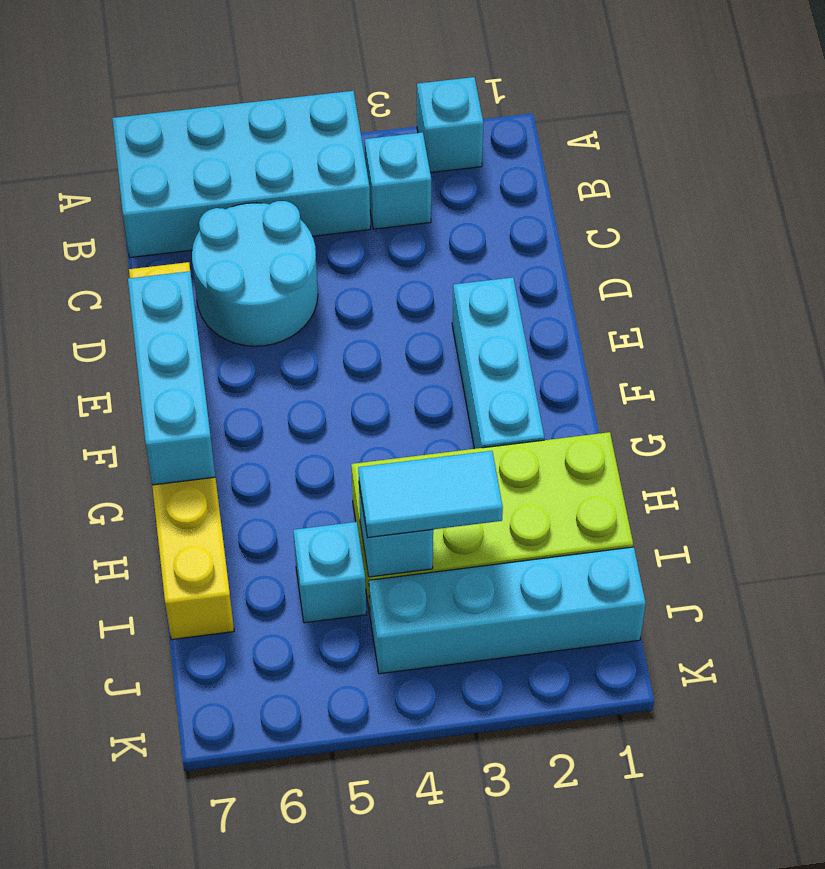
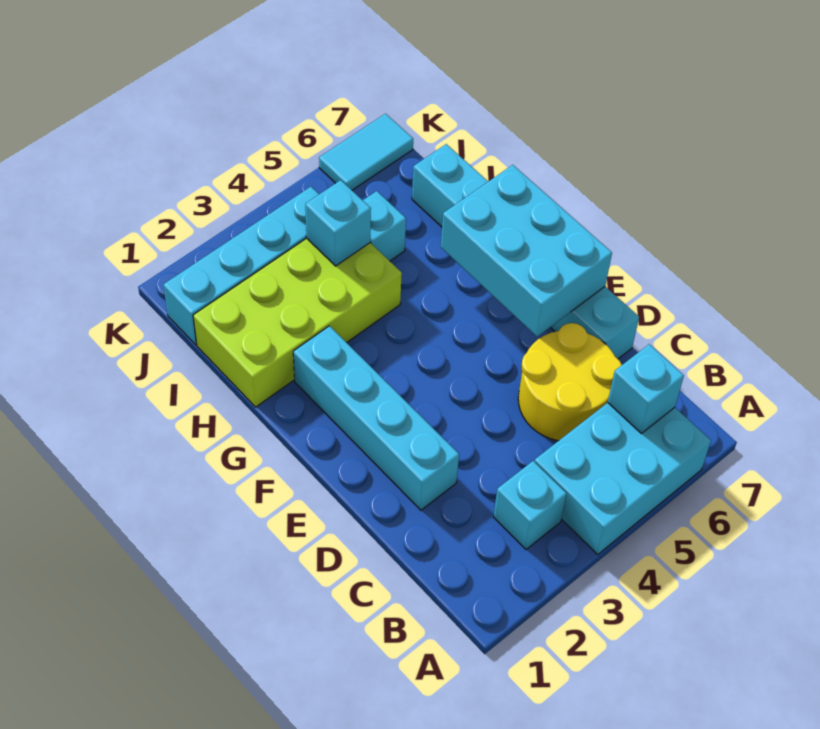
cyan 1x1 brick [417,77,484,173] -> cyan 1x1 brick moved to [608,344,684,433]
cyan 2x4 brick [112,91,370,257] -> cyan 2x3 brick [534,403,711,555]
cyan 2x2 round brick [192,201,318,346] -> yellow 2x2 round brick [518,323,622,441]
yellow 1x6 brick [129,262,234,640] -> cyan 1x6 brick [412,144,639,359]
cyan 1x3 brick [452,277,544,449] -> cyan 1x4 brick [293,326,459,510]
cyan 1x3 brick [128,271,215,485] -> cyan 2x3 brick [441,165,612,337]
cyan 1x2 tile [358,451,503,538] -> cyan 1x2 tile moved to [319,114,413,190]

